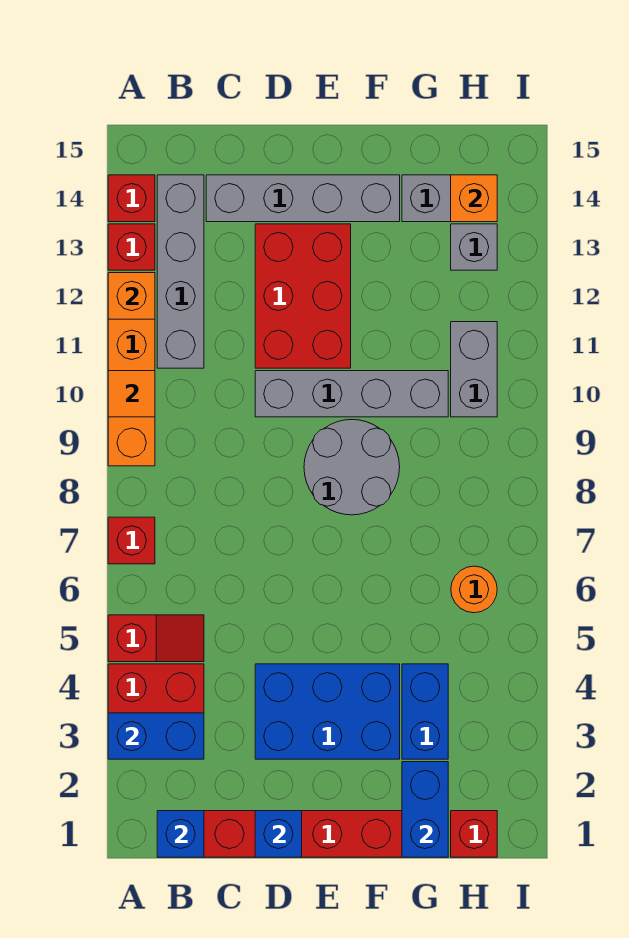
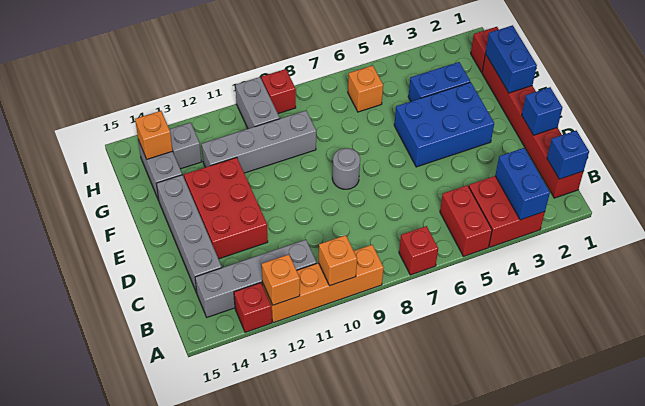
red 1x2 slope [108,615,204,662] -> red 1x2 brick [440,185,492,257]
orange 1x1 tile [108,371,155,417] -> orange 1x1 brick [319,235,357,286]
red 1x1 brick [108,175,155,222] -> red 1x1 brick moved to [261,69,296,114]
blue 2x3 brick [255,664,400,759] -> blue 2x3 brick turned to [394,82,494,167]
grey 1x4 brick [255,371,448,417] -> grey 1x4 brick turned to [202,111,316,173]
red 2x3 brick [255,224,351,368] -> red 2x3 brick turned to [184,157,268,259]
grey 2x2 round brick [304,420,400,515] -> grey 1x1 round brick [332,148,360,189]
blue 1x2 brick [402,762,448,857] -> blue 1x2 brick turned to [485,25,537,93]
orange 1x1 round brick [451,566,497,613] -> orange 1x1 brick [348,66,383,112]
grey 1x2 brick [451,322,497,417] -> grey 1x2 brick turned to [235,77,280,129]

